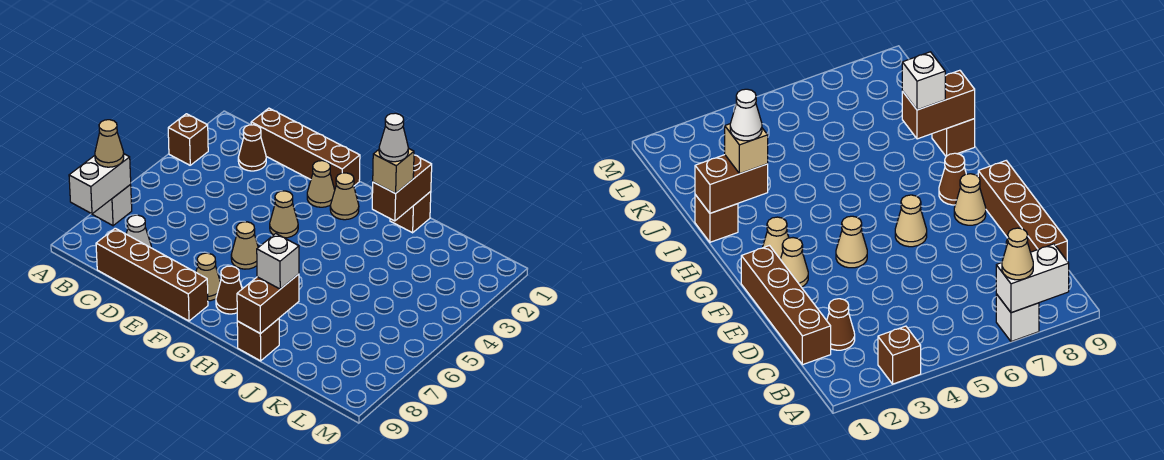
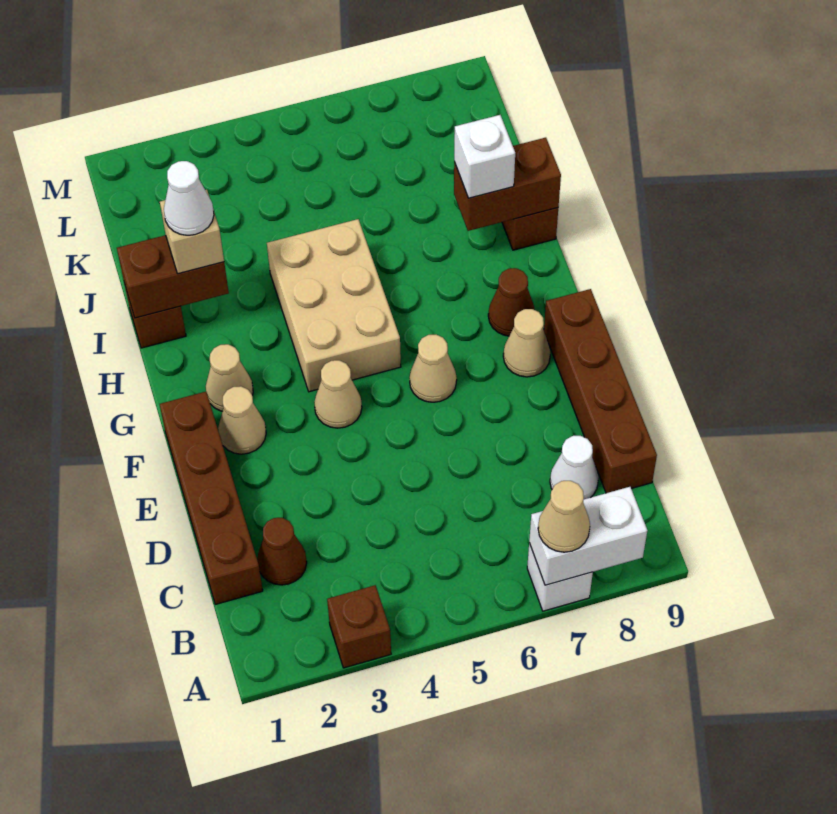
none -> tan 2x3 brick [267,219,401,392]

